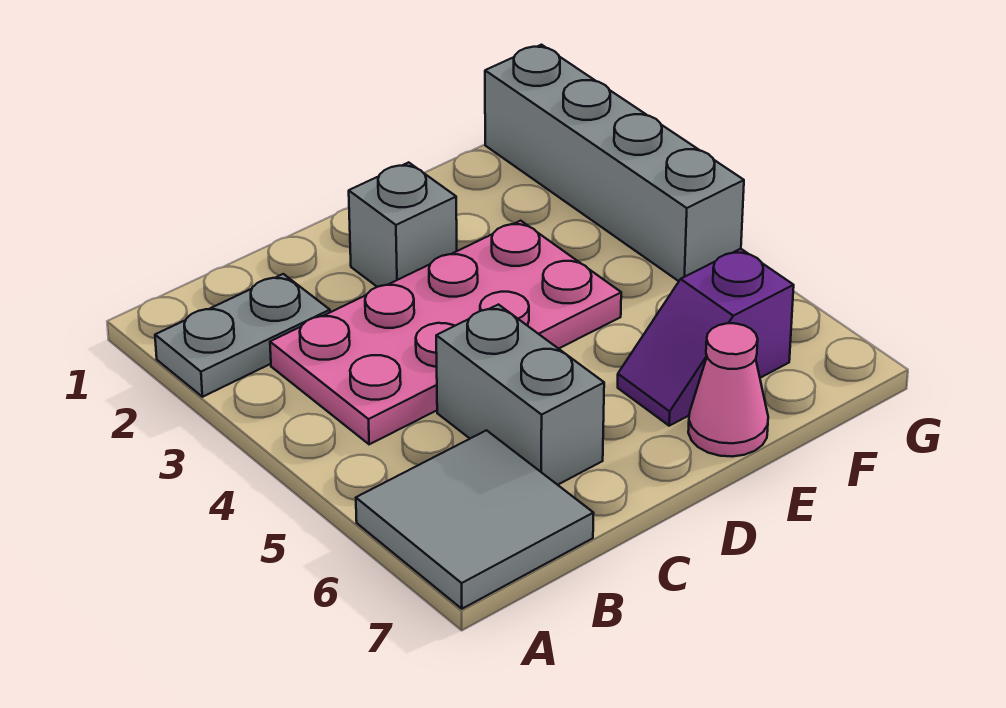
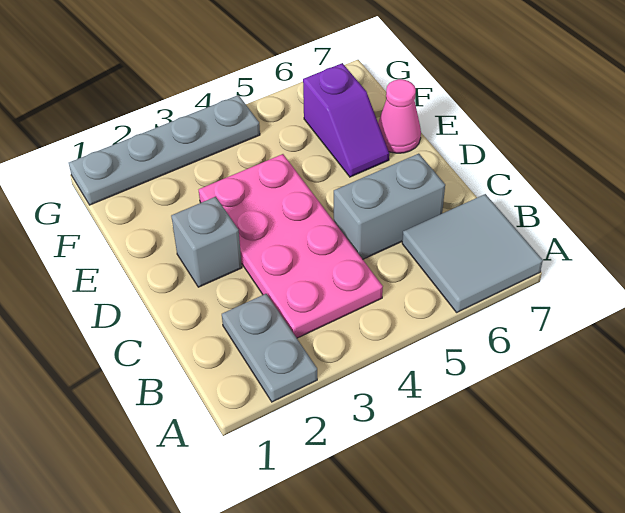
grey 1x4 brick [485,45,744,281] -> grey 1x4 plate [69,95,260,205]

